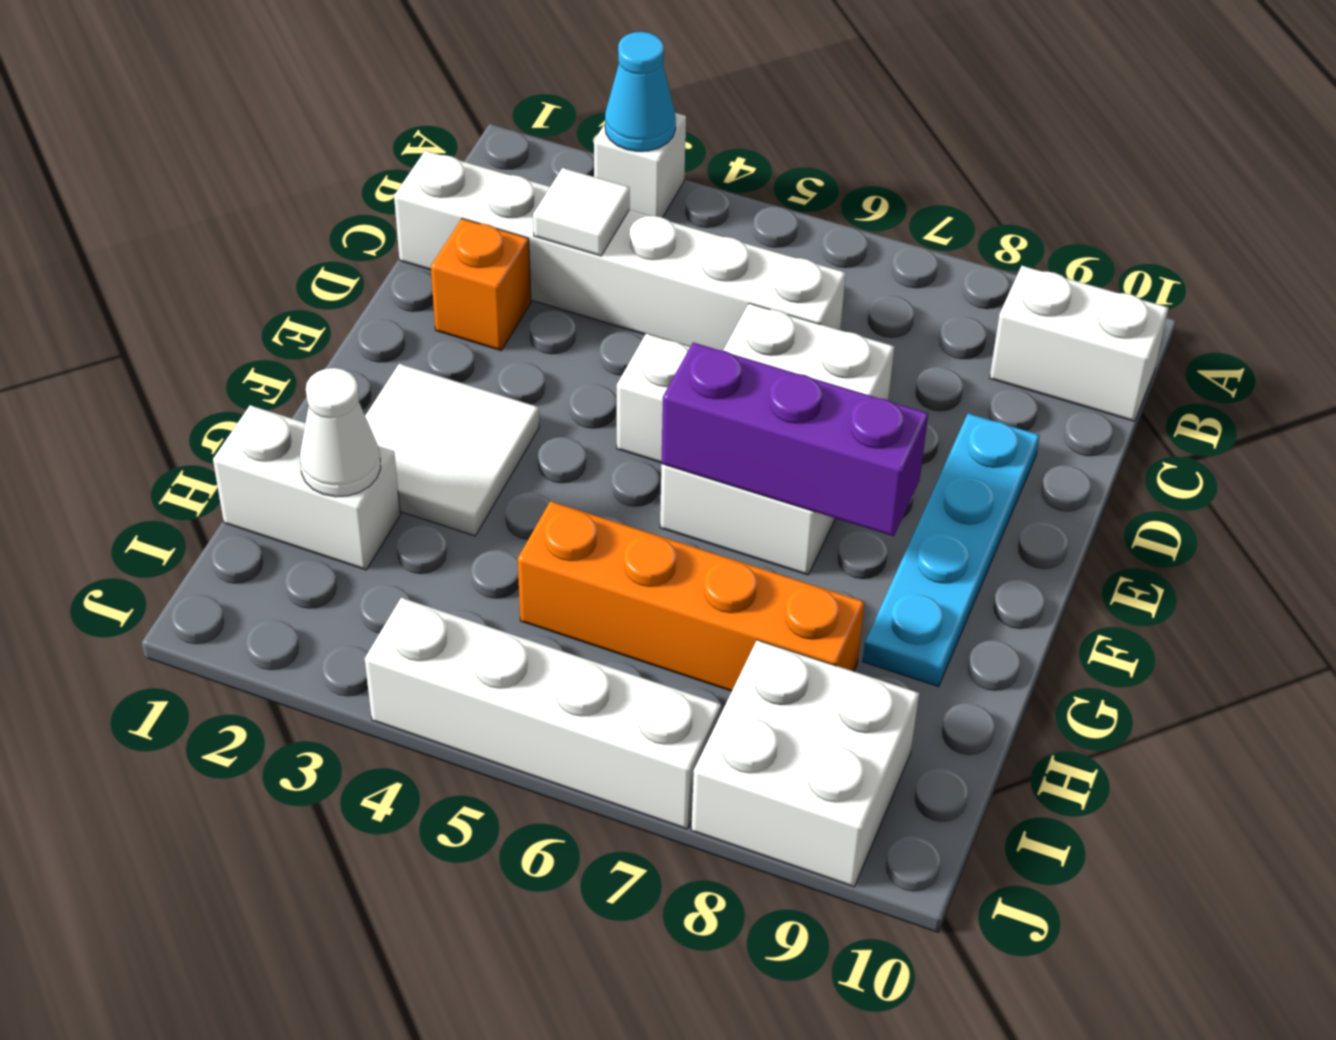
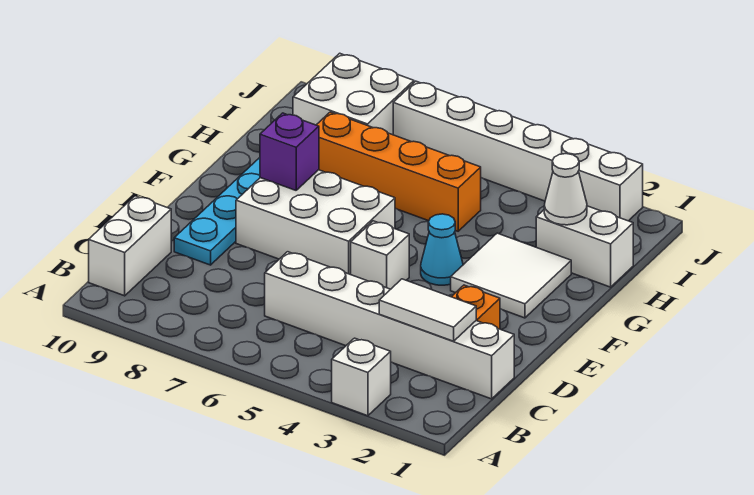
cyan 1x1 cone [605,32,676,151] -> cyan 1x1 cone moved to [421,214,463,285]
white 1x2 brick [990,266,1168,421] -> white 1x2 brick turned to [89,196,171,296]
white 1x1 tile [533,168,630,256] -> white 1x2 tile [379,279,476,341]
white 2x3 brick [660,303,894,575] -> white 2x3 brick turned to [236,170,395,275]
purple 1x3 brick [661,343,928,536] -> purple 1x1 brick [260,113,319,190]
white 1x4 brick [365,598,721,829] -> white 1x6 brick [393,81,643,221]

